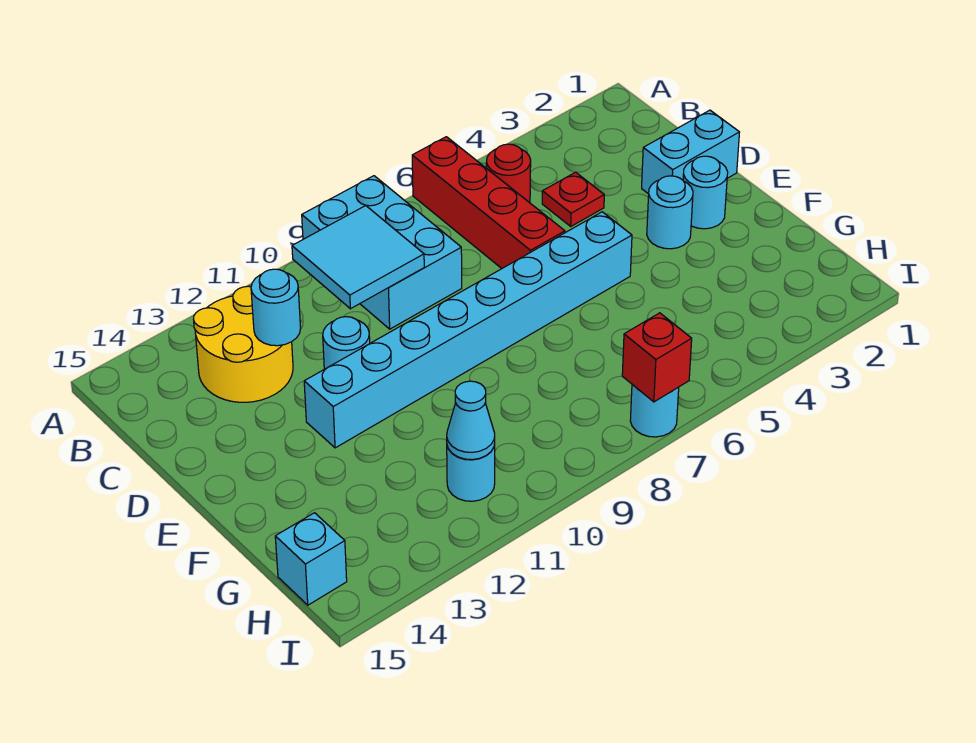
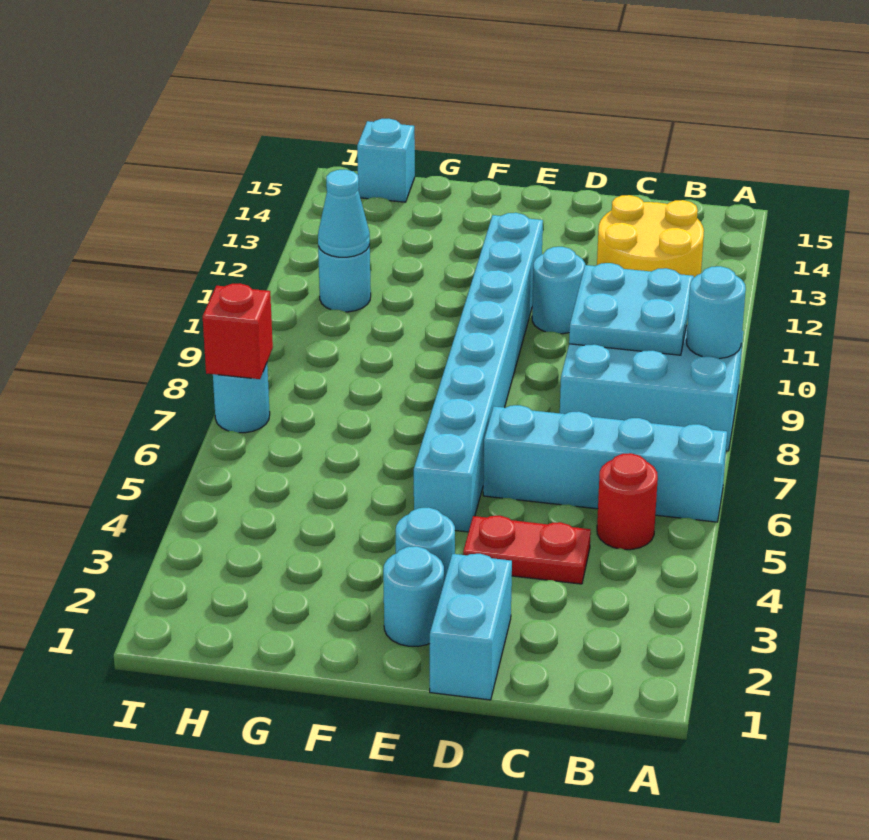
red 1x4 brick [412,137,565,268] -> cyan 1x4 brick [483,405,727,522]
cyan 2x2 tile [292,206,424,309] -> cyan 2x2 plate [569,263,694,355]
red 1x1 plate [542,172,604,226] -> red 1x2 plate [463,516,591,584]
cyan 1x1 round brick [251,269,301,346] -> cyan 1x1 round brick moved to [686,266,746,359]

